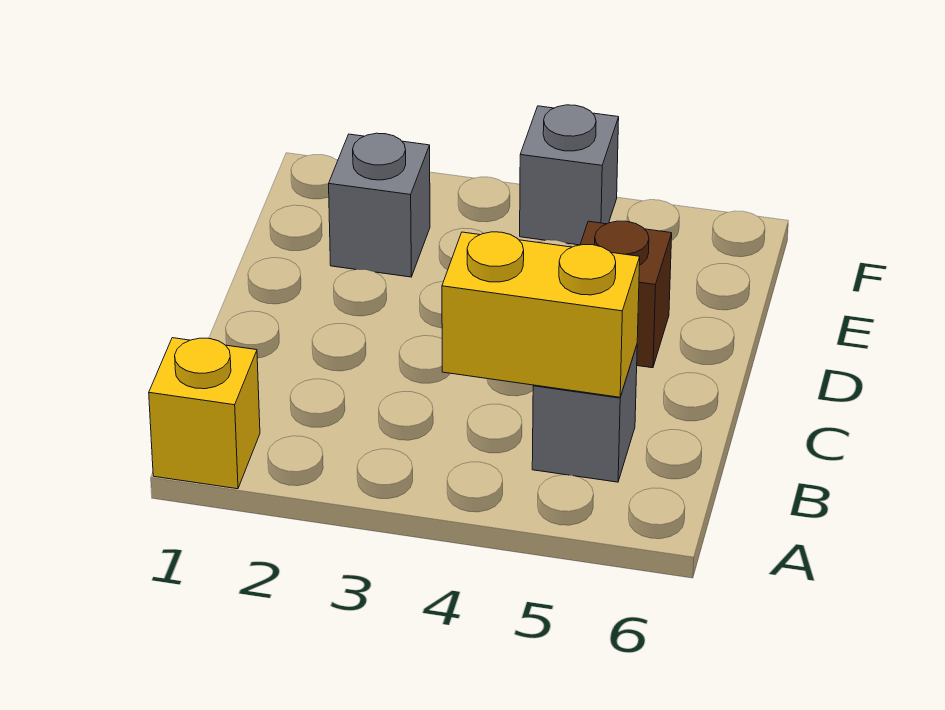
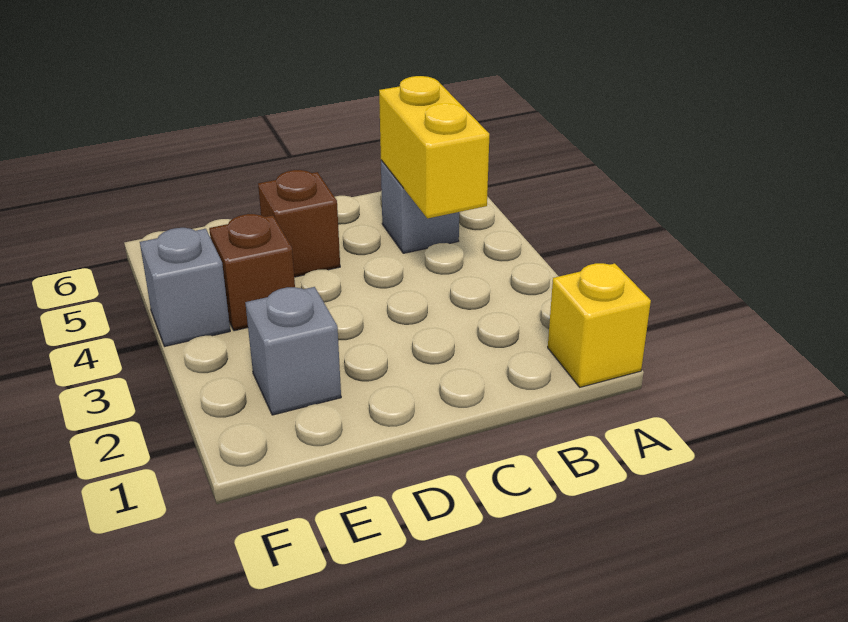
none -> brown 1x1 brick [209,214,295,331]

